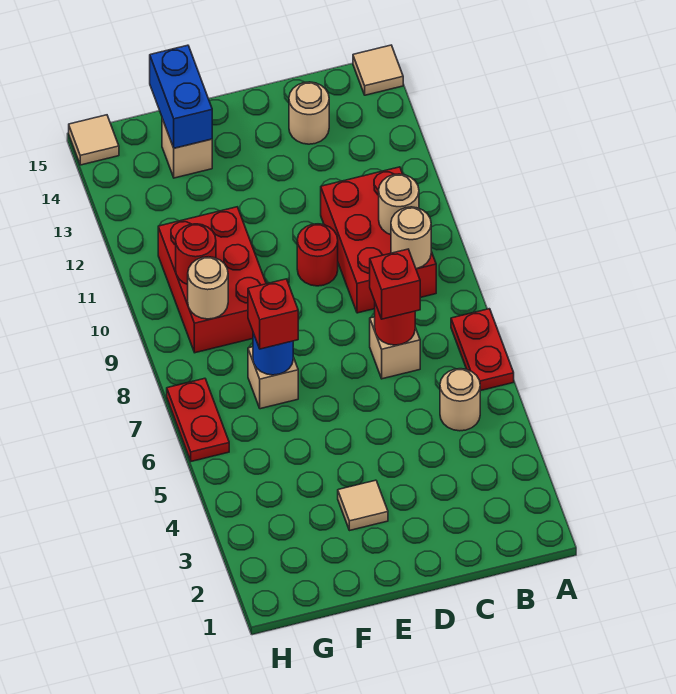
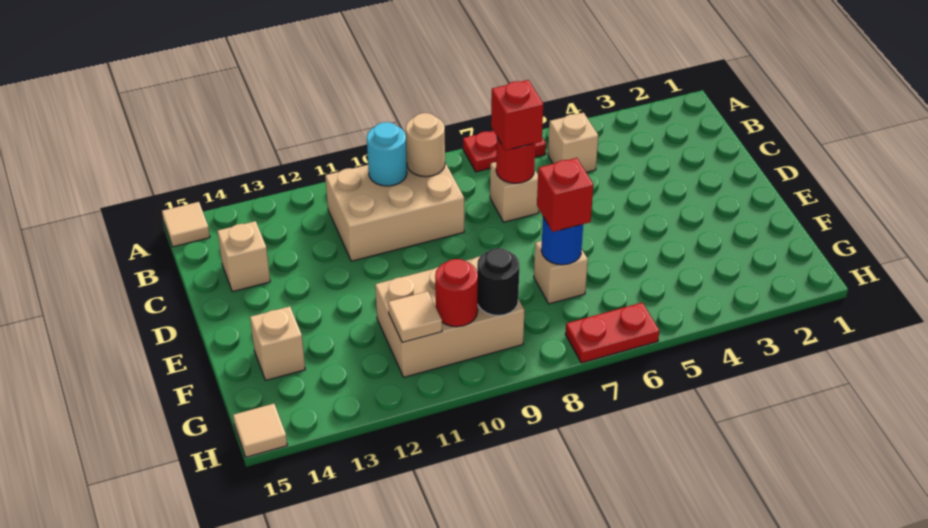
tan 1x1 round brick [440,369,480,431] -> tan 1x1 brick [548,113,598,172]
red 2x3 brick [321,167,436,313] -> tan 2x3 brick [325,163,464,261]
tan 1x1 round brick [379,174,419,235] -> cyan 1x1 round brick [367,122,407,186]
tan 1x1 round brick [289,82,329,144] -> tan 1x1 brick [218,221,270,292]
red 1x1 round brick [297,224,338,286] -> none
tan 1x1 tile [338,480,388,530] -> tan 1x1 tile moved to [388,291,442,342]
red 2x3 brick [158,207,266,353] -> tan 2x3 brick [375,256,524,377]
blue 1x2 brick [150,45,212,148] -> none
tan 1x1 round brick [188,257,228,319] -> black 1x1 round brick [477,248,520,316]

